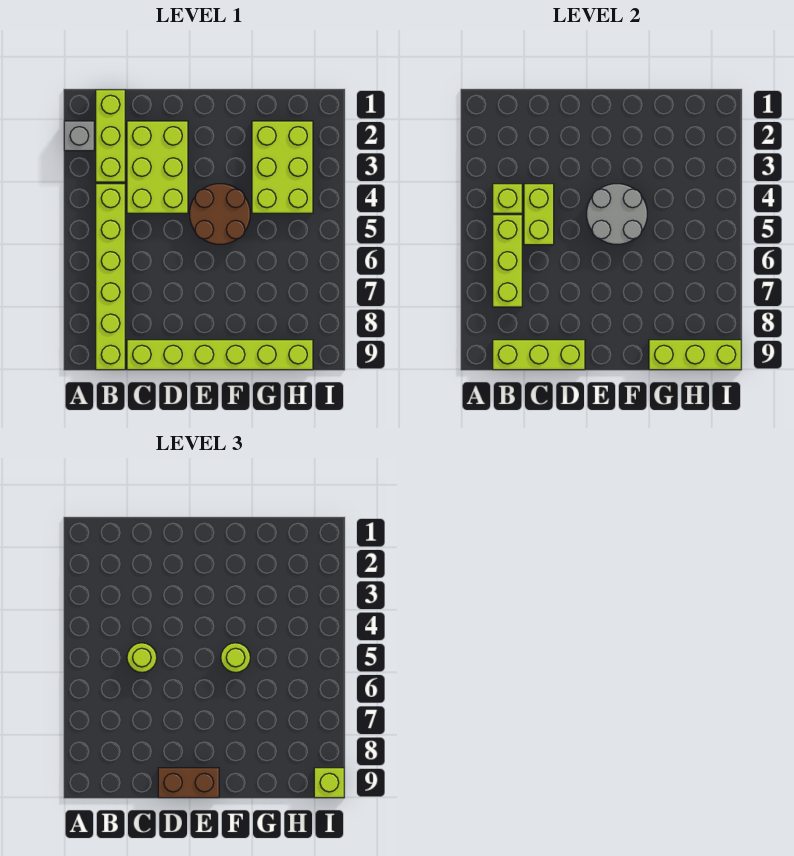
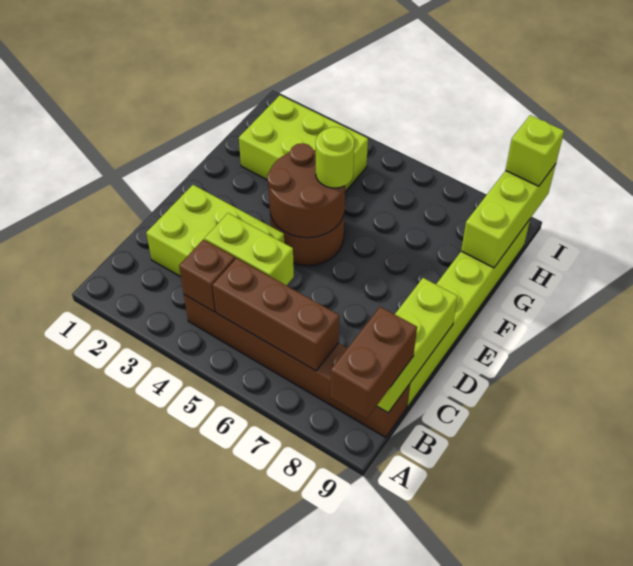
grey 1x1 brick [64,121,94,151] -> none
lime 1x3 brick [96,90,125,182] -> none
lime 1x6 brick [96,184,125,370] -> brown 1x6 brick [184,295,410,437]
lime 1x1 brick [493,184,522,213] -> brown 1x1 brick [179,239,235,312]
lime 1x3 brick [493,215,522,307] -> brown 1x3 brick [213,258,339,371]
lime 1x1 round brick [127,643,157,672] -> none
brown 1x2 brick [158,768,219,798] -> brown 1x2 brick moved to [330,307,417,419]
grey 2x2 round brick [587,184,647,244] -> brown 2x2 round brick [267,143,345,238]

